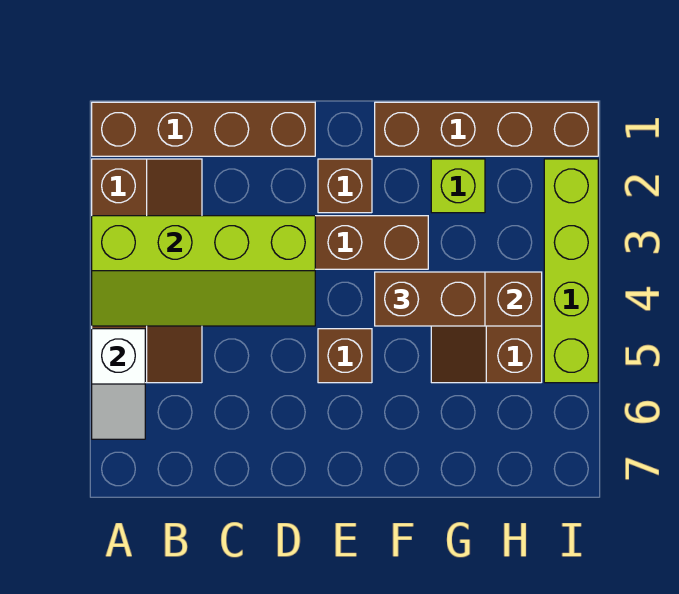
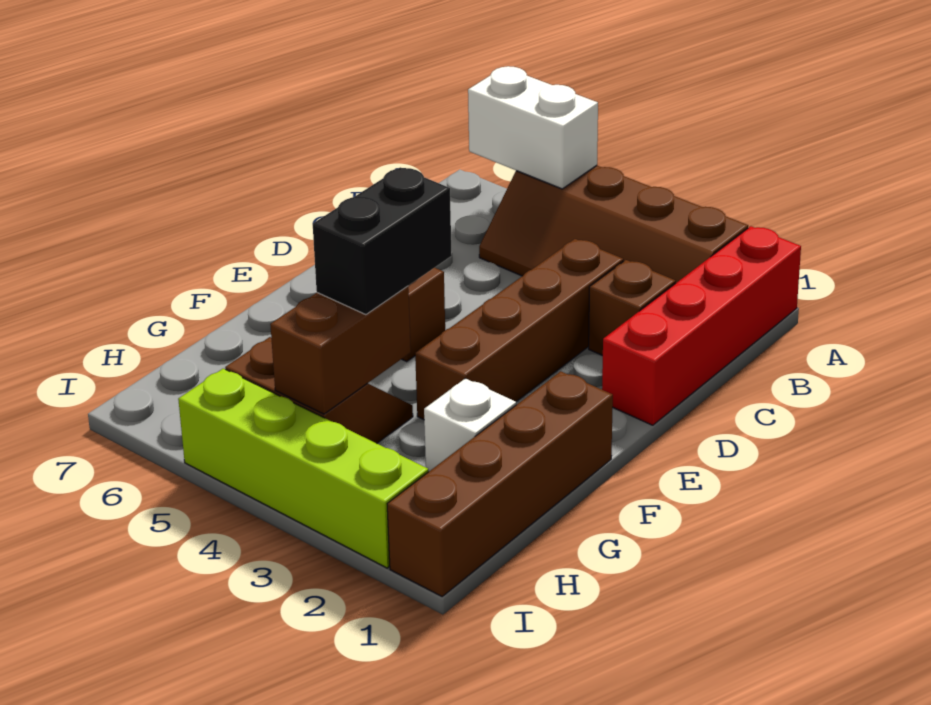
brown 1x4 brick [92,102,315,156] -> red 1x4 brick [602,226,801,425]
lime 2x4 slope [92,216,315,326] -> none
white 1x2 slope [92,329,145,439] -> white 1x2 brick [468,66,598,189]
brown 1x1 brick [318,159,372,213] -> brown 1x1 brick moved to [589,260,676,356]
brown 1x2 brick [375,272,485,326] -> black 1x2 brick [313,167,452,315]
lime 1x1 brick [431,159,485,213] -> white 1x1 brick [424,378,516,471]

